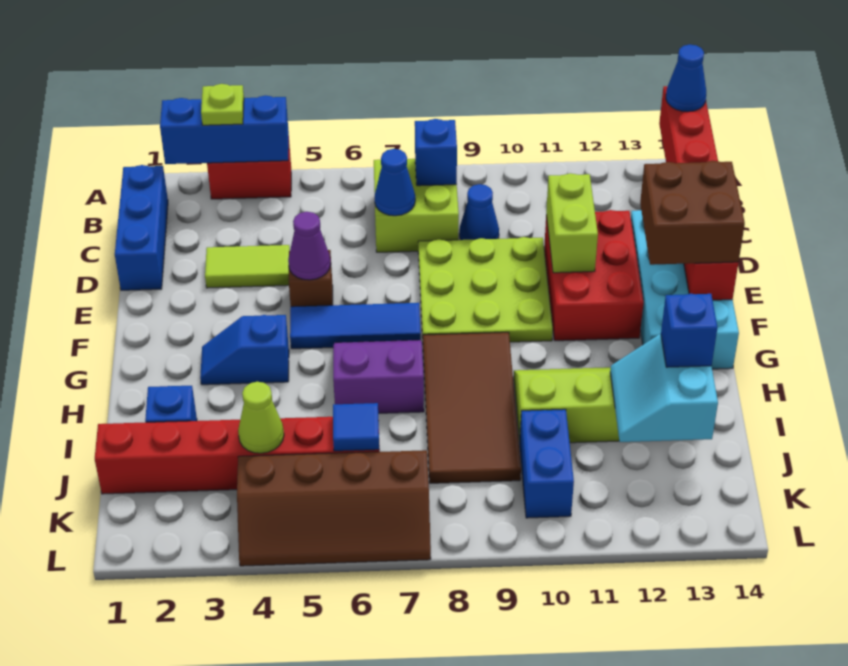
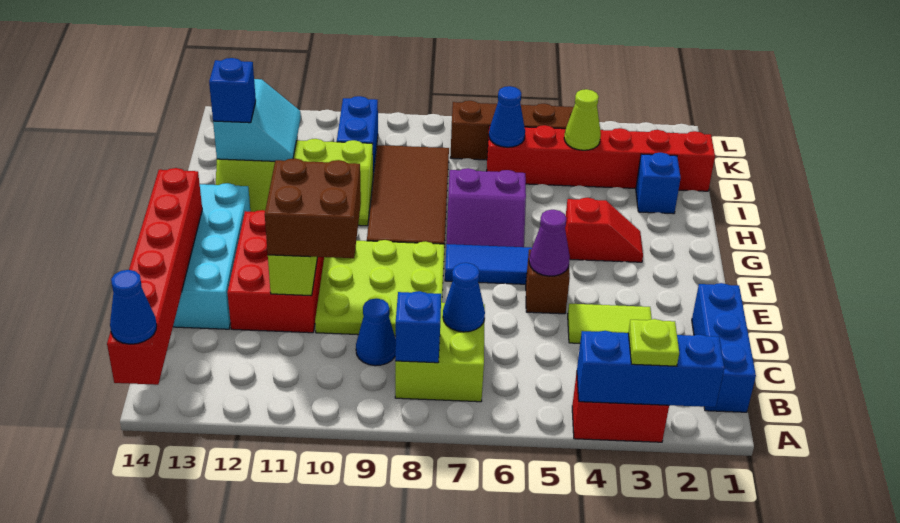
brown 2x2 brick [640,161,745,265] -> brown 2x2 brick moved to [265,158,361,258]
blue 1x2 slope [200,315,289,385] -> red 1x2 slope [565,198,643,262]
blue 1x1 tile [333,403,379,451] -> blue 1x1 cone [489,86,525,147]

